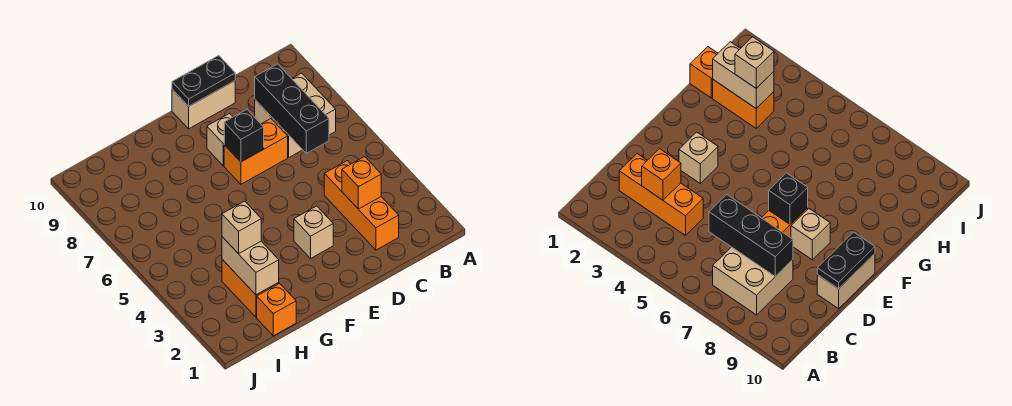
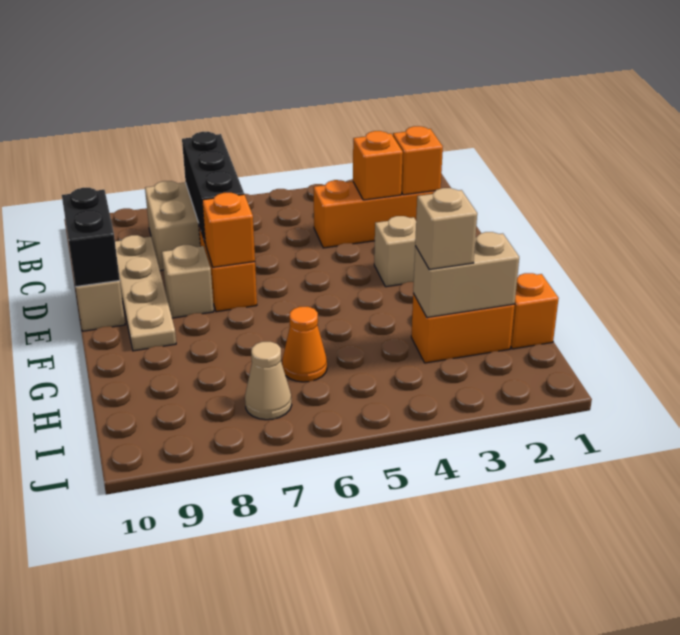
none -> orange 1x1 brick [393,126,443,195]
black 1x3 brick [255,64,329,153] -> black 1x3 brick turned to [182,132,244,242]
none -> tan 1x4 plate [115,235,176,351]
black 1x2 plate [172,55,235,106] -> black 1x2 brick [62,188,120,287]
black 1x1 brick [224,110,264,162] -> orange 1x1 brick [202,193,255,267]
none -> orange 1x1 cone [282,307,327,382]
none -> tan 1x1 cone [245,342,292,420]

